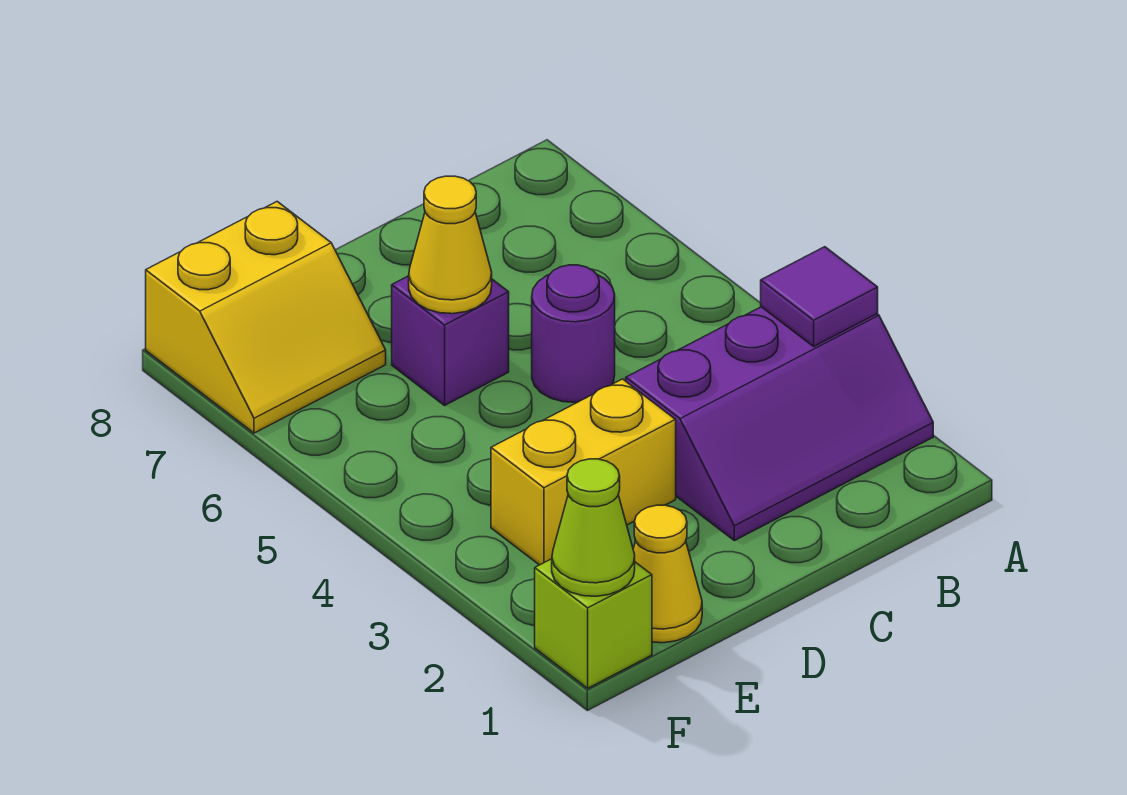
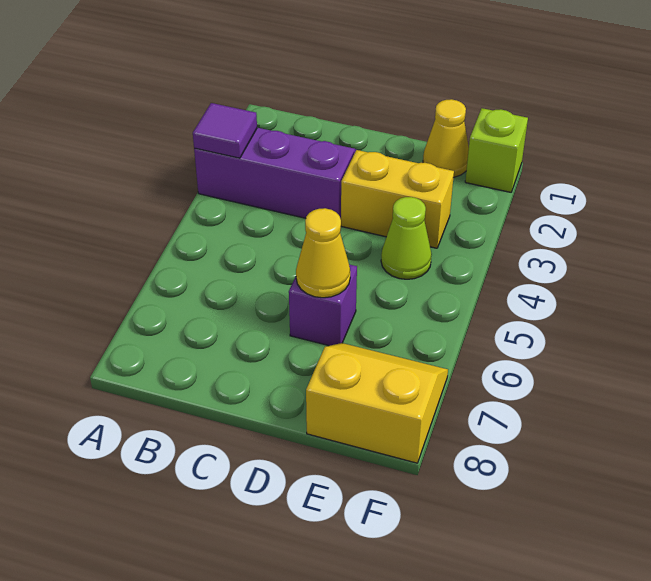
purple 1x1 round brick [532,265,615,402] -> none
lime 1x1 cone [552,459,635,596] -> lime 1x1 cone moved to [381,197,432,279]

